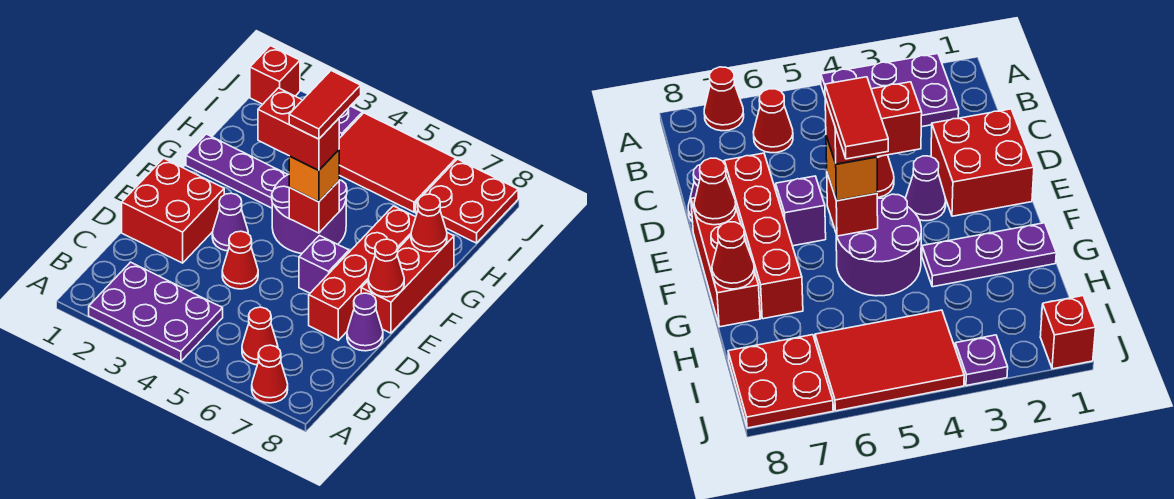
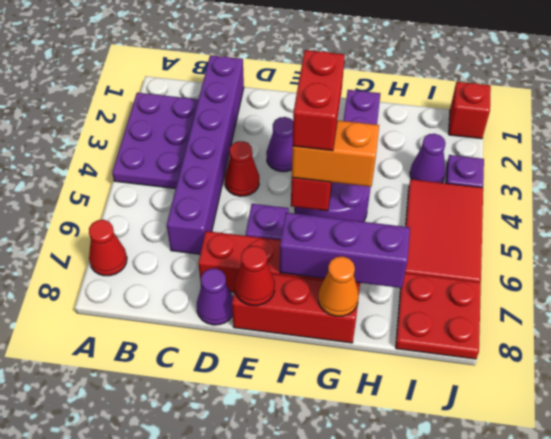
red 1x1 cone [242,307,278,365] -> none
none -> purple 1x6 brick [167,55,244,254]
red 2x2 brick [122,158,224,263] -> none
orange 1x1 brick [289,150,339,202] -> orange 1x2 brick [292,120,379,187]
red 1x2 tile [289,71,361,139] -> none
none -> purple 1x3 brick [280,213,410,288]
red 1x1 cone [411,194,447,252] -> orange 1x1 cone [318,256,359,316]
none -> purple 1x1 cone [410,134,446,183]

